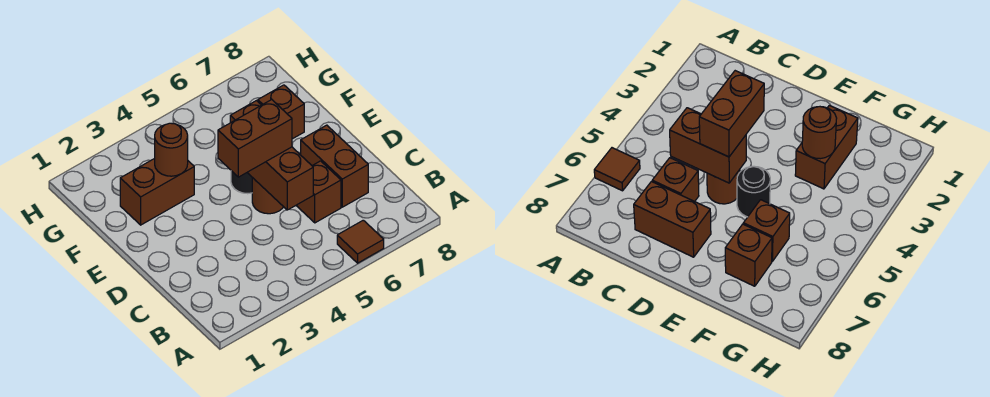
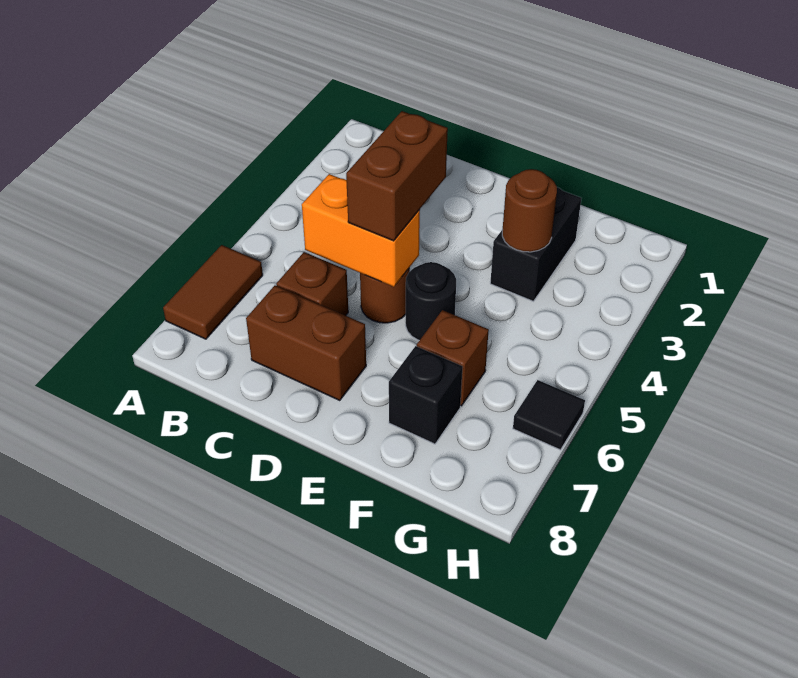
brown 1x1 tile [337,220,384,263] -> brown 1x2 tile [163,245,263,339]
brown 1x2 brick [247,147,313,210] -> orange 1x2 brick [302,174,420,287]
brown 1x2 brick [120,158,194,225] -> black 1x2 brick [490,187,581,301]
brown 1x1 brick [258,85,304,139] -> black 1x1 brick [389,346,463,444]
none -> black 1x1 tile [513,380,585,450]

